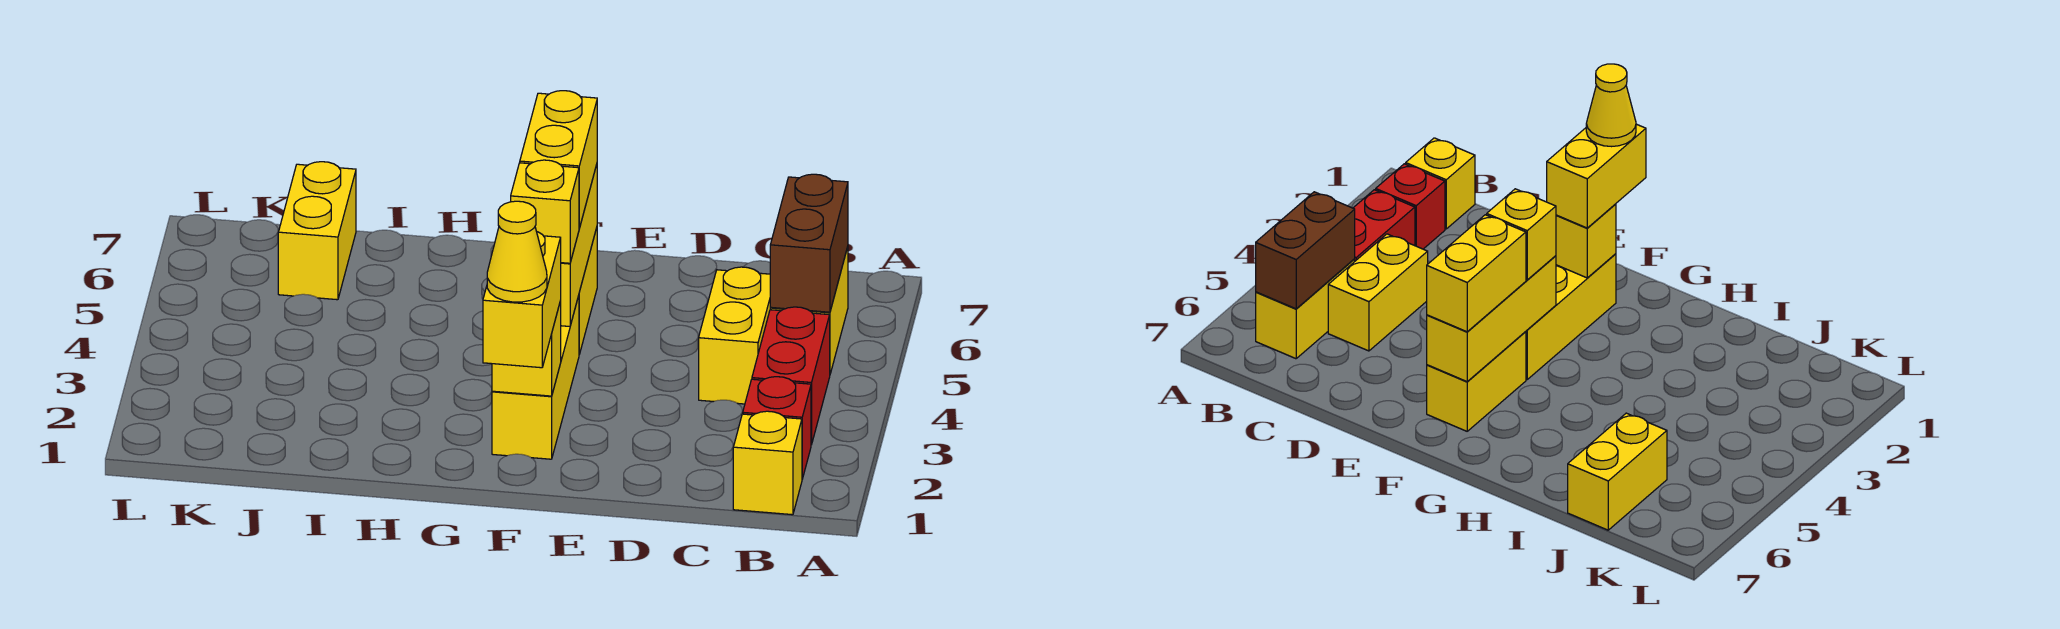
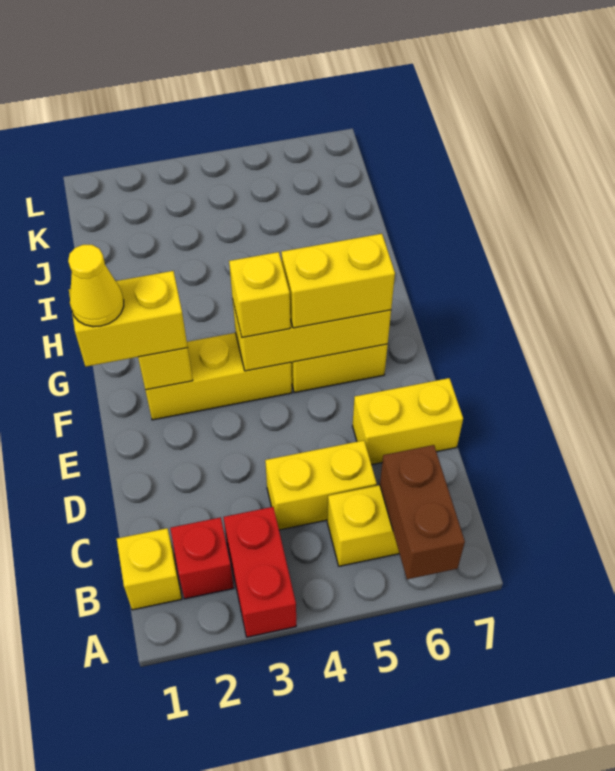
red 1x2 brick [752,307,830,445] -> red 1x2 brick turned to [223,507,296,637]
brown 1x2 brick [770,174,848,312] -> brown 1x2 brick turned to [380,445,465,579]
yellow 1x2 brick [278,162,356,300] -> yellow 1x2 brick moved to [353,378,463,465]

